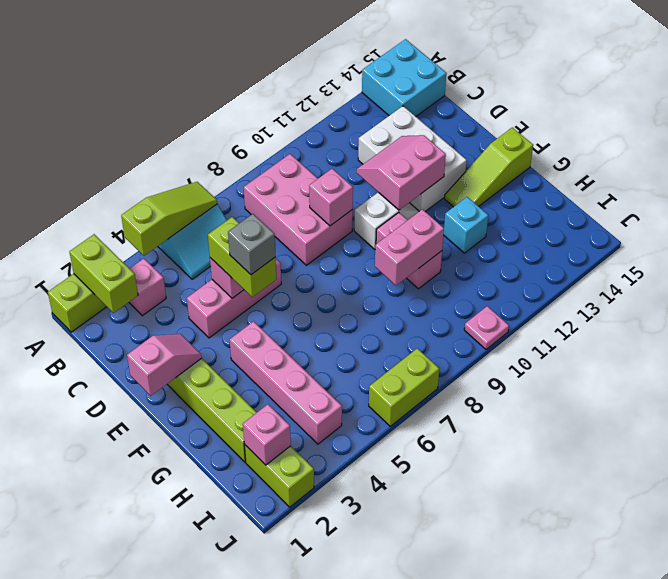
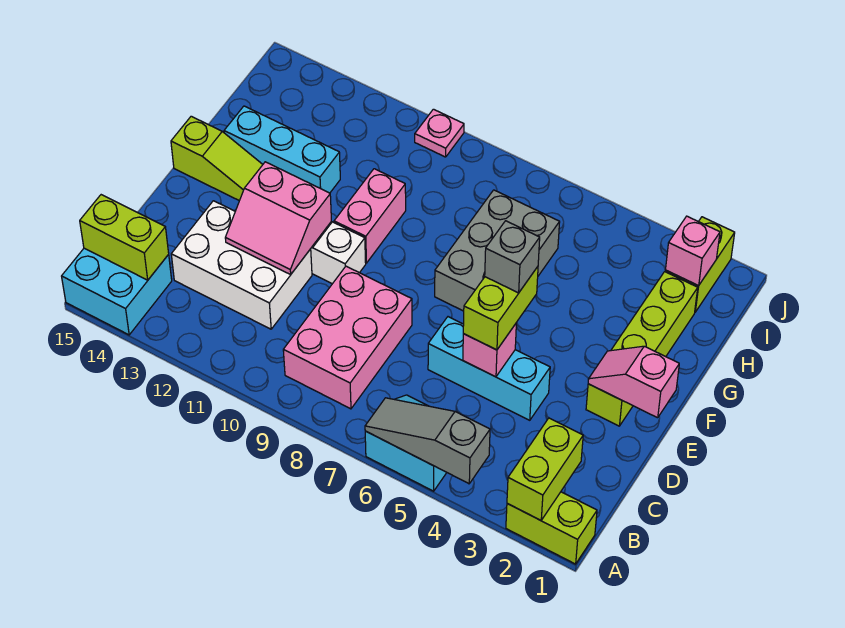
lime 1x3 slope [121,182,217,256] -> grey 1x3 slope [365,398,490,484]
pink 1x1 brick [129,258,166,316] -> none
white 2x3 brick [358,106,467,212] -> white 2x3 brick turned to [171,201,312,329]
pink 1x3 brick [187,259,281,338] -> cyan 1x3 brick [428,317,550,420]
pink 1x1 brick [309,169,353,226] -> none
pink 1x4 brick [230,321,342,444] -> none
none -> grey 2x3 brick [435,190,560,311]
pink 1x2 brick [375,209,444,285] -> none
cyan 1x1 brick [444,197,488,253] -> cyan 1x3 brick [224,106,340,193]
lime 1x2 brick [369,348,439,426] -> lime 1x2 brick moved to [80,195,169,280]

